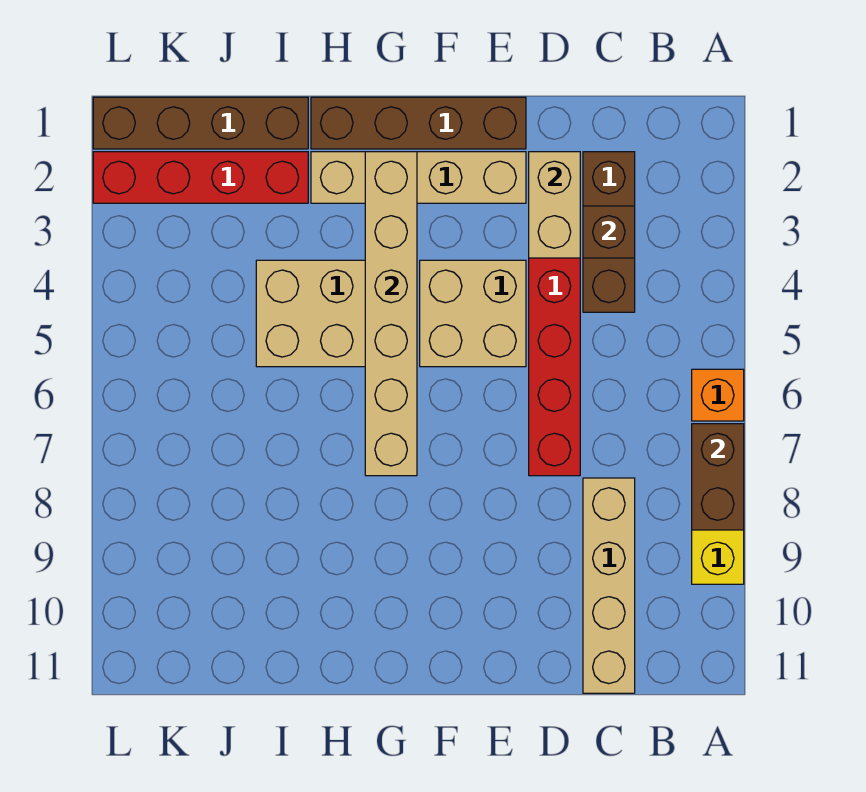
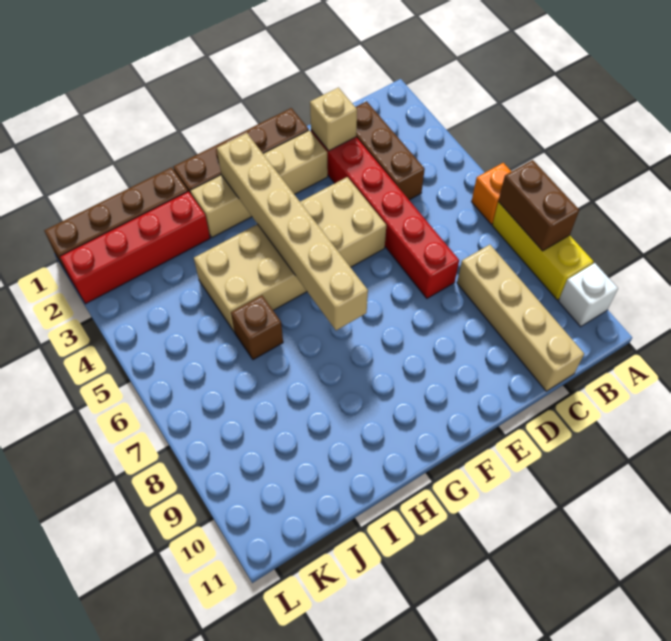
none -> white 1x1 brick [558,263,618,327]
brown 1x1 brick [583,206,635,258] -> brown 1x1 brick moved to [231,295,283,360]
tan 1x2 brick [529,152,580,258] -> tan 1x1 brick [310,88,357,151]

